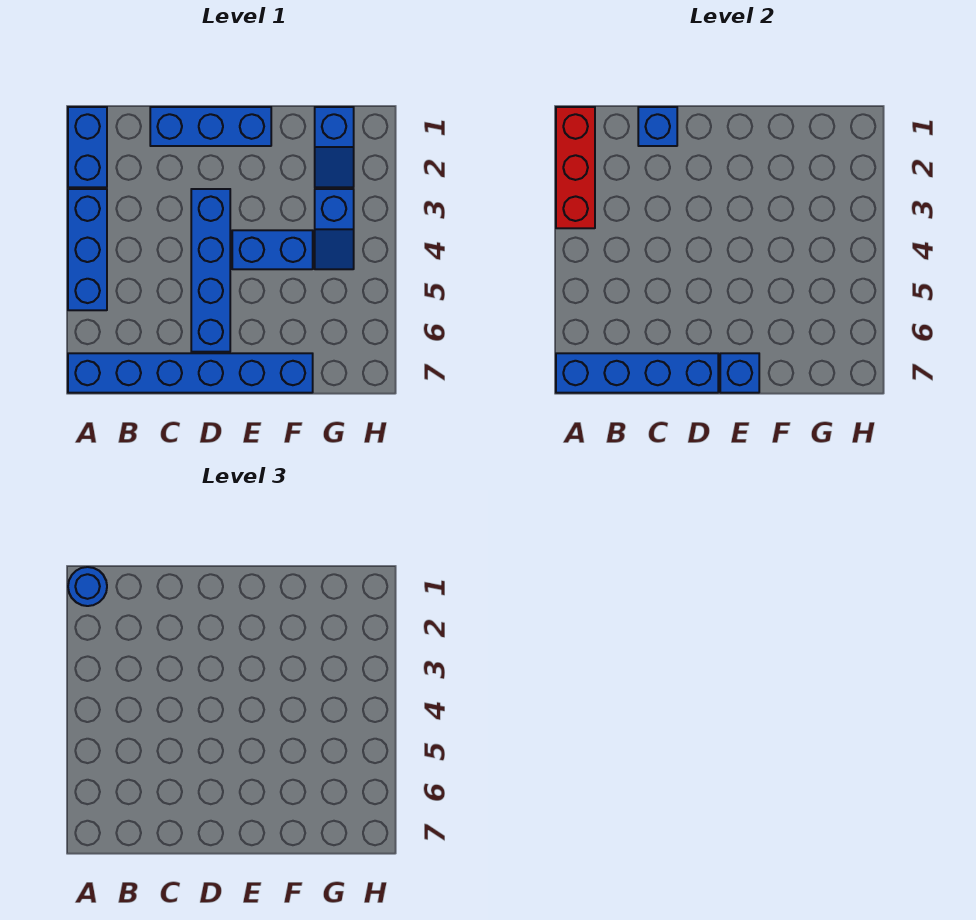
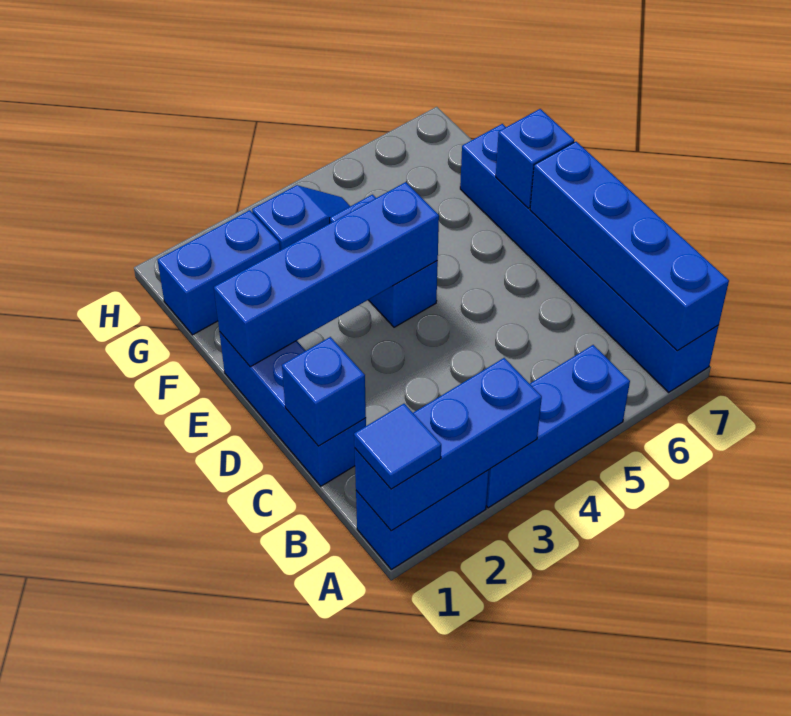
red 1x3 brick [556,107,595,228] -> blue 1x3 brick [355,358,542,531]
blue 1x1 round brick [68,567,107,606] -> blue 1x1 tile [354,404,441,489]
blue 1x4 brick [191,189,230,352] -> blue 1x4 brick moved to [214,182,439,367]
blue 1x2 slope [315,107,354,187] -> blue 1x2 brick [158,210,280,335]

